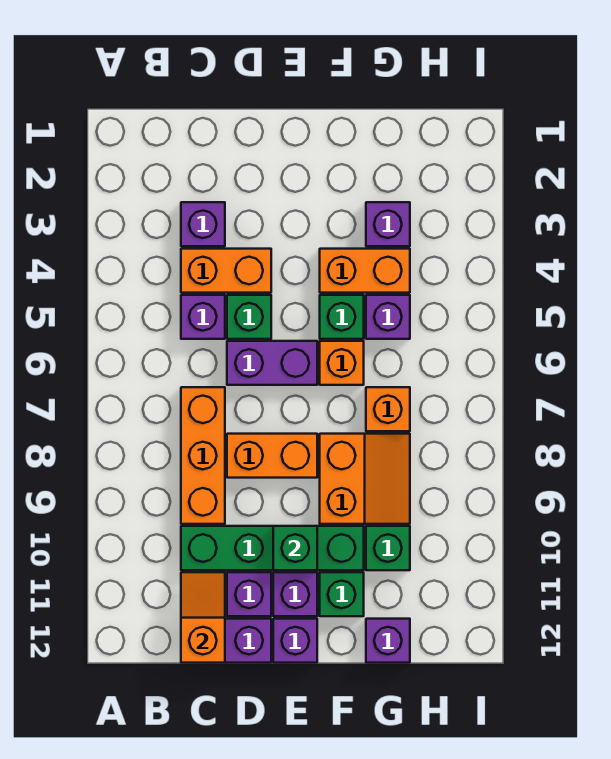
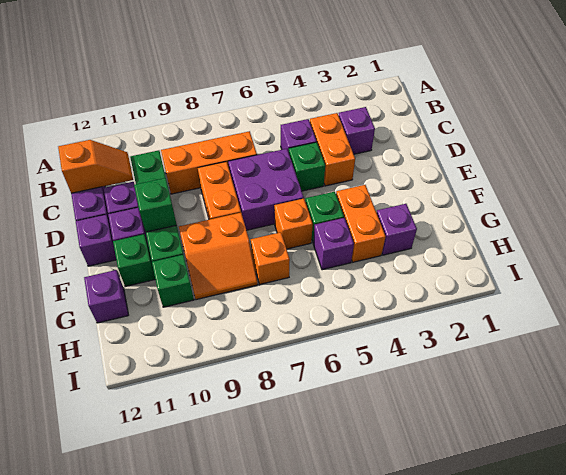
purple 1x2 brick [227,341,317,385] -> purple 2x2 brick [228,149,304,230]

